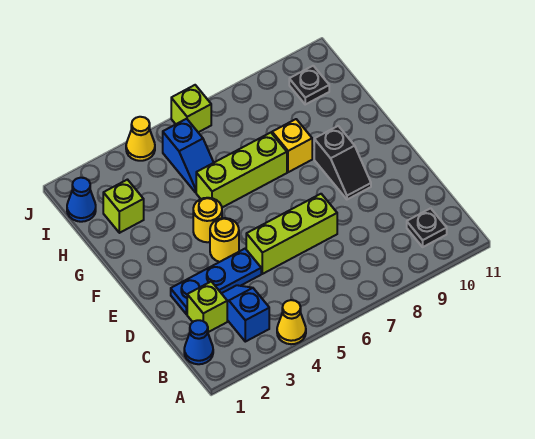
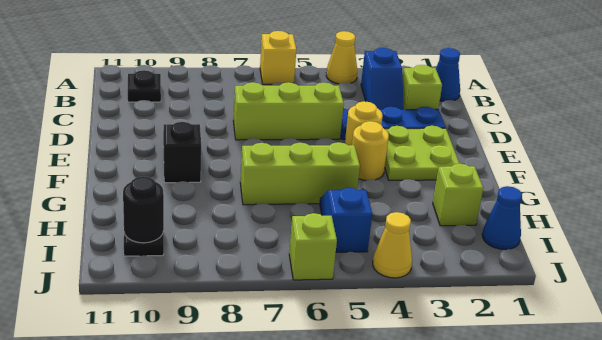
none -> lime 2x2 plate [385,126,459,180]
yellow 1x1 brick [272,119,312,172] -> yellow 1x1 brick moved to [260,31,296,84]
none -> black 1x1 round brick [123,176,164,243]

